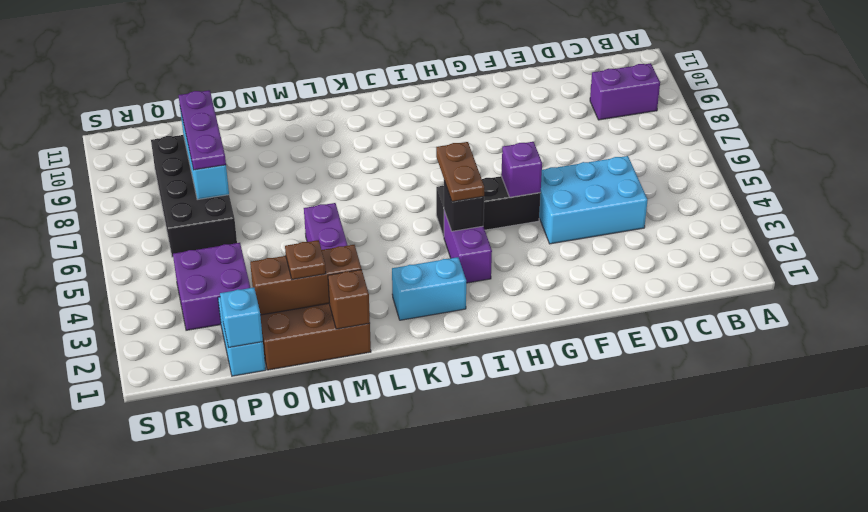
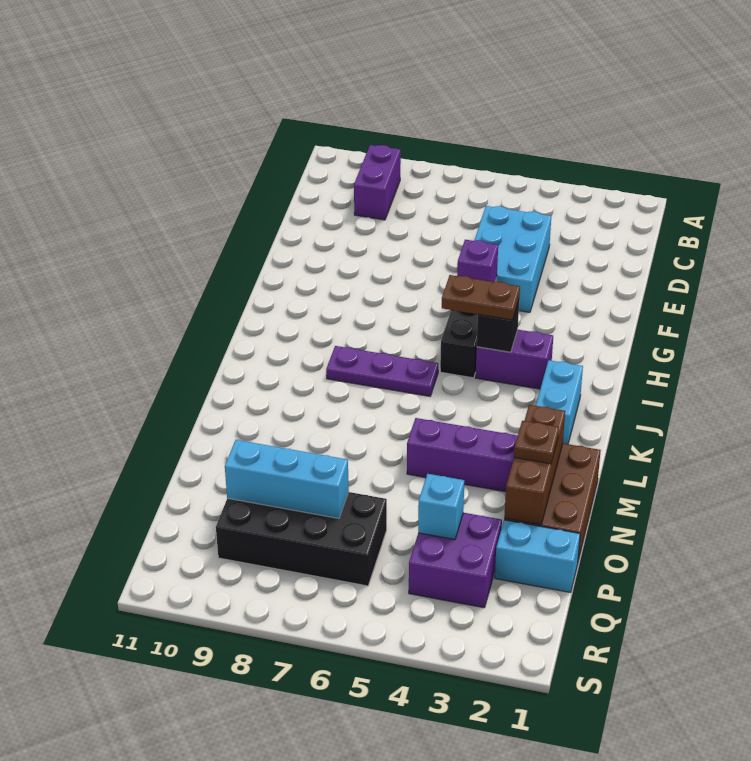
brown 1x1 brick [328,270,370,329] -> none
cyan 1x1 brick [220,288,263,347] -> cyan 1x1 brick moved to [418,474,464,540]
purple 1x3 plate [179,90,226,170] -> purple 1x3 plate moved to [326,346,438,396]

